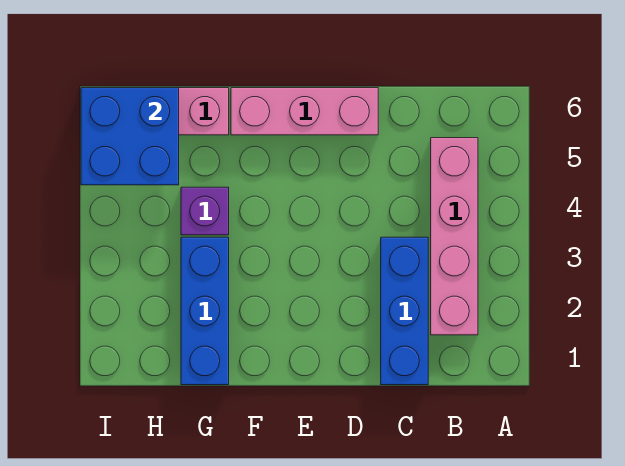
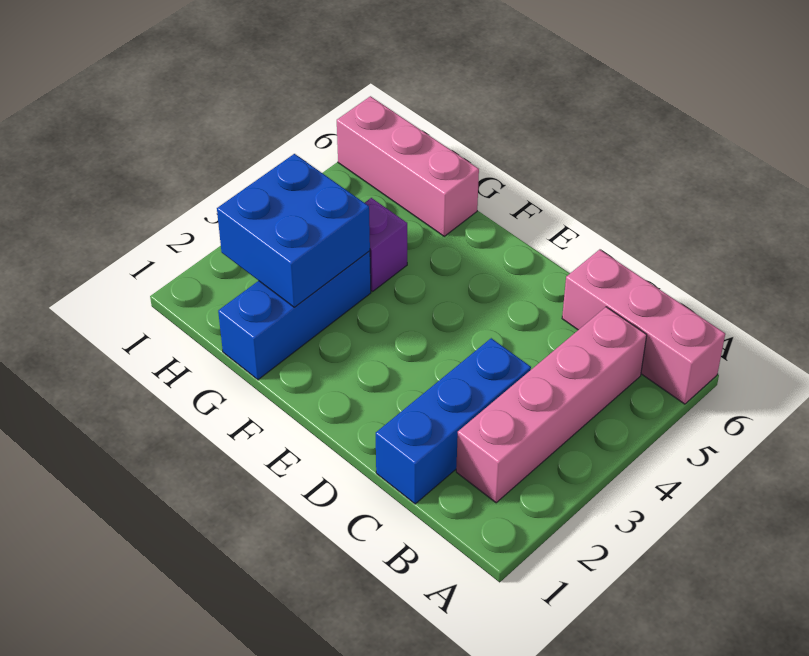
pink 1x3 brick [231,88,378,135] -> pink 1x3 brick moved to [562,249,725,404]
blue 2x2 brick [81,88,179,185] -> blue 2x2 brick moved to [217,154,370,307]

